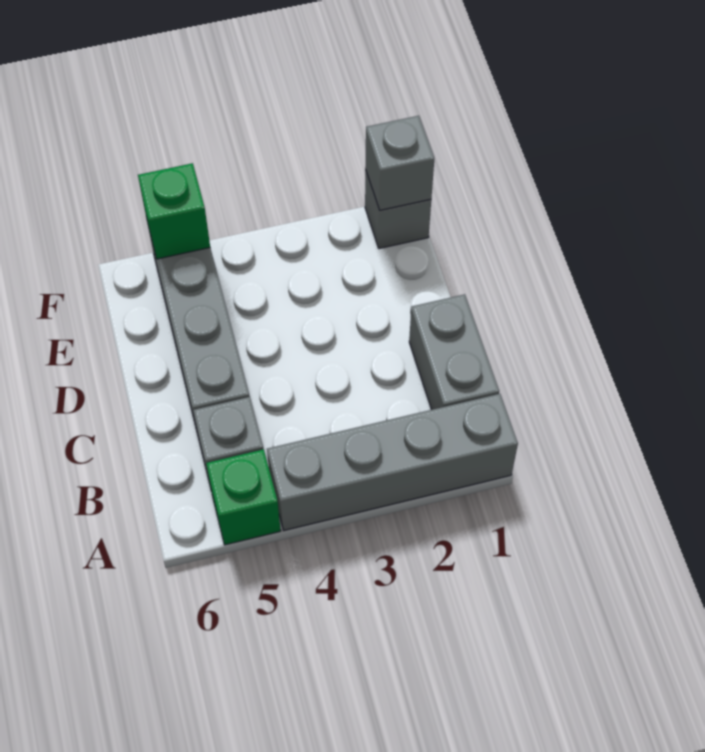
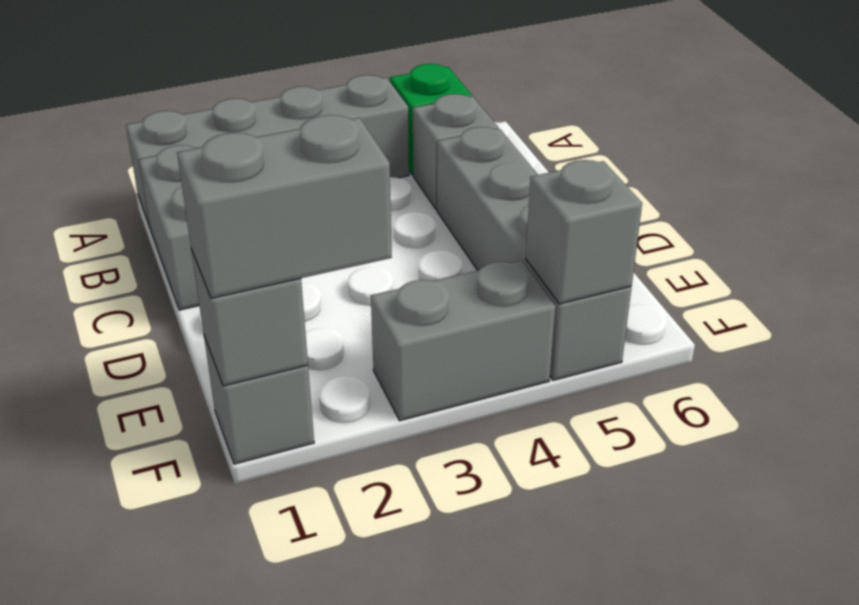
none -> grey 1x2 brick [177,115,392,298]
none -> grey 1x2 brick [371,261,555,421]
green 1x1 brick [138,163,210,259] -> grey 1x1 brick [526,160,642,304]

